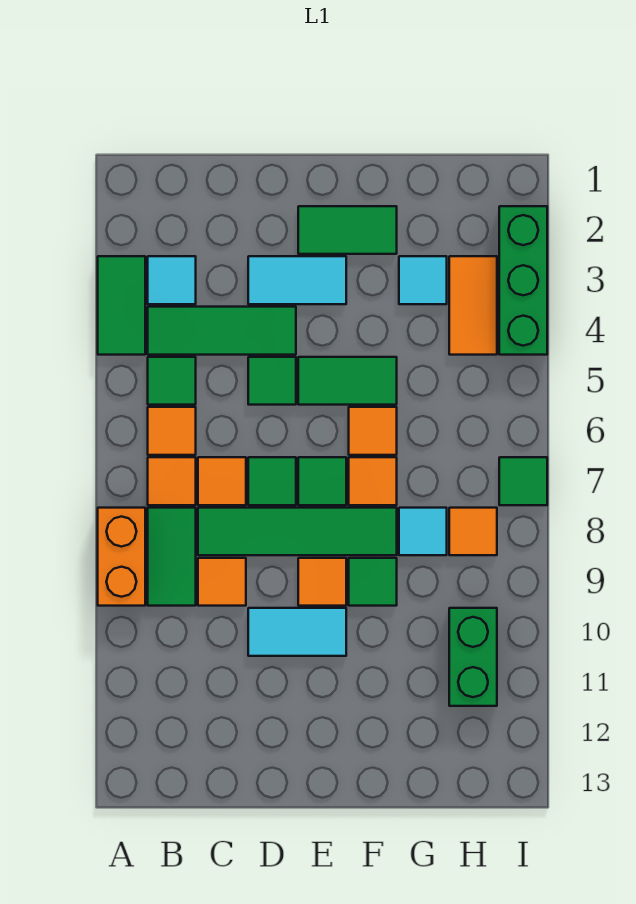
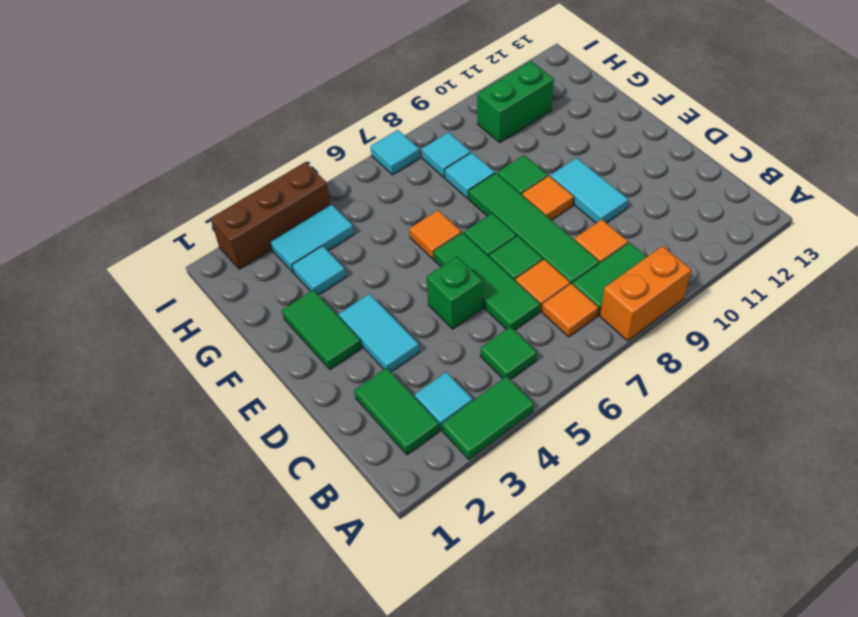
green 1x3 tile [148,307,296,355] -> green 1x3 tile moved to [434,233,540,330]
orange 1x1 tile [148,407,196,455] -> none
green 1x1 tile [248,357,296,405] -> green 1x1 brick [426,257,482,329]
green 1x2 tile [298,357,397,405] -> green 1x2 tile moved to [354,368,439,455]
orange 1x1 tile [349,457,397,505] -> none
orange 1x2 tile [449,256,497,355] -> cyan 1x2 tile [270,204,354,273]
orange 1x1 tile [449,508,497,555] -> cyan 1x1 tile [422,132,471,178]
green 1x3 brick [499,206,547,355] -> brown 1x3 brick [210,162,330,269]
green 1x1 tile [499,457,547,505] -> cyan 1x1 tile [370,130,420,175]

